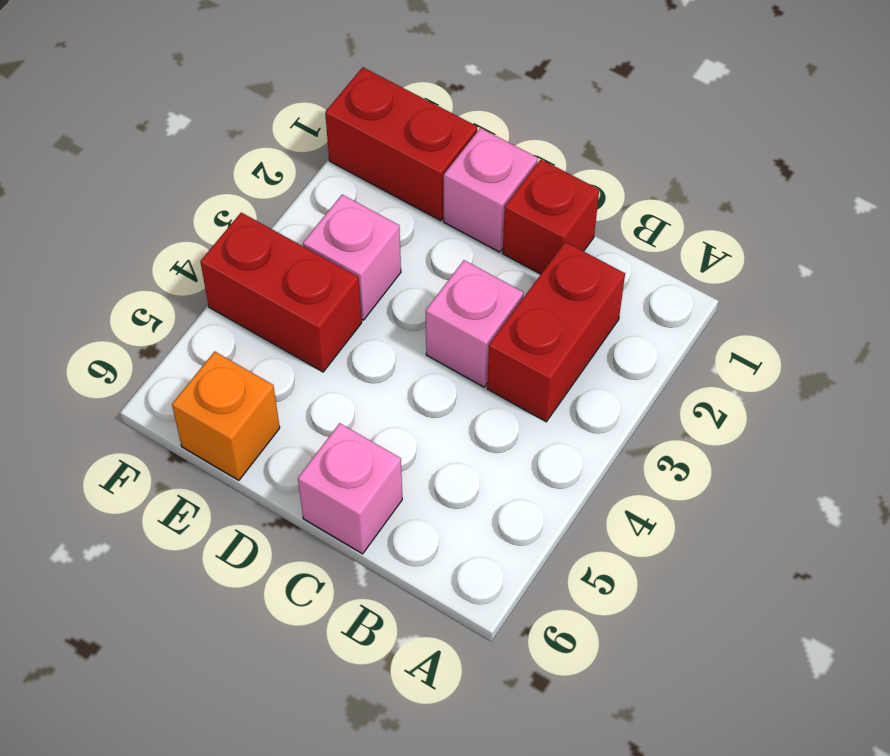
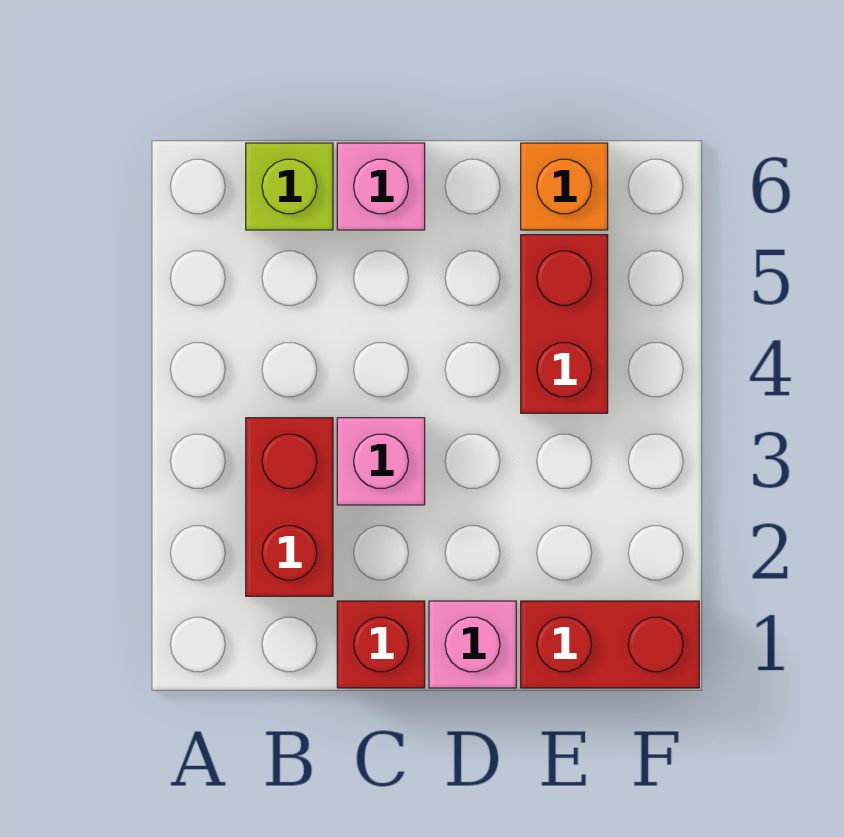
none -> lime 1x1 brick [246,143,333,230]
pink 1x1 brick [303,195,401,320] -> none
red 1x2 brick [200,213,362,372] -> red 1x2 brick turned to [521,235,608,413]

